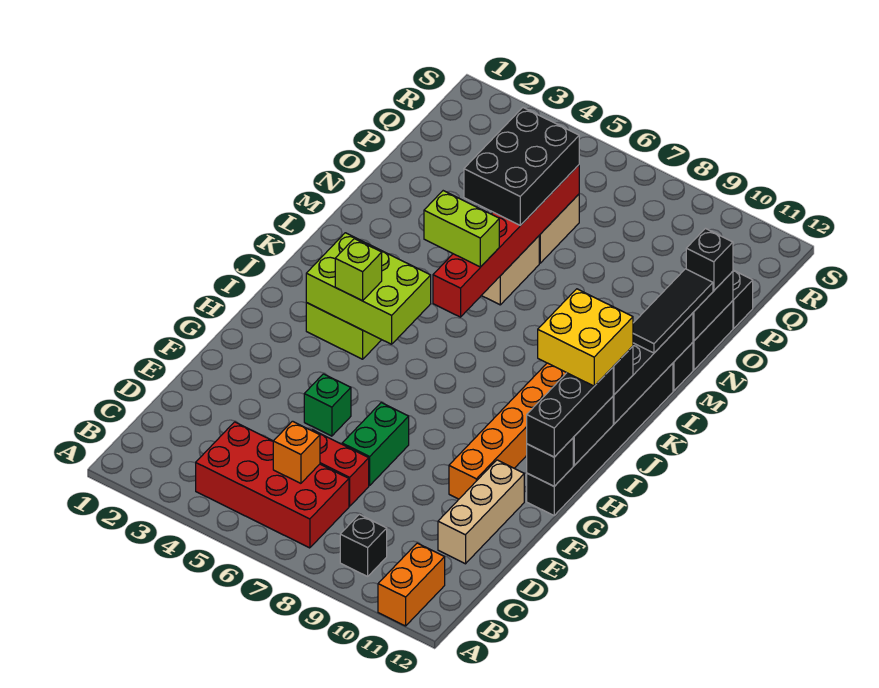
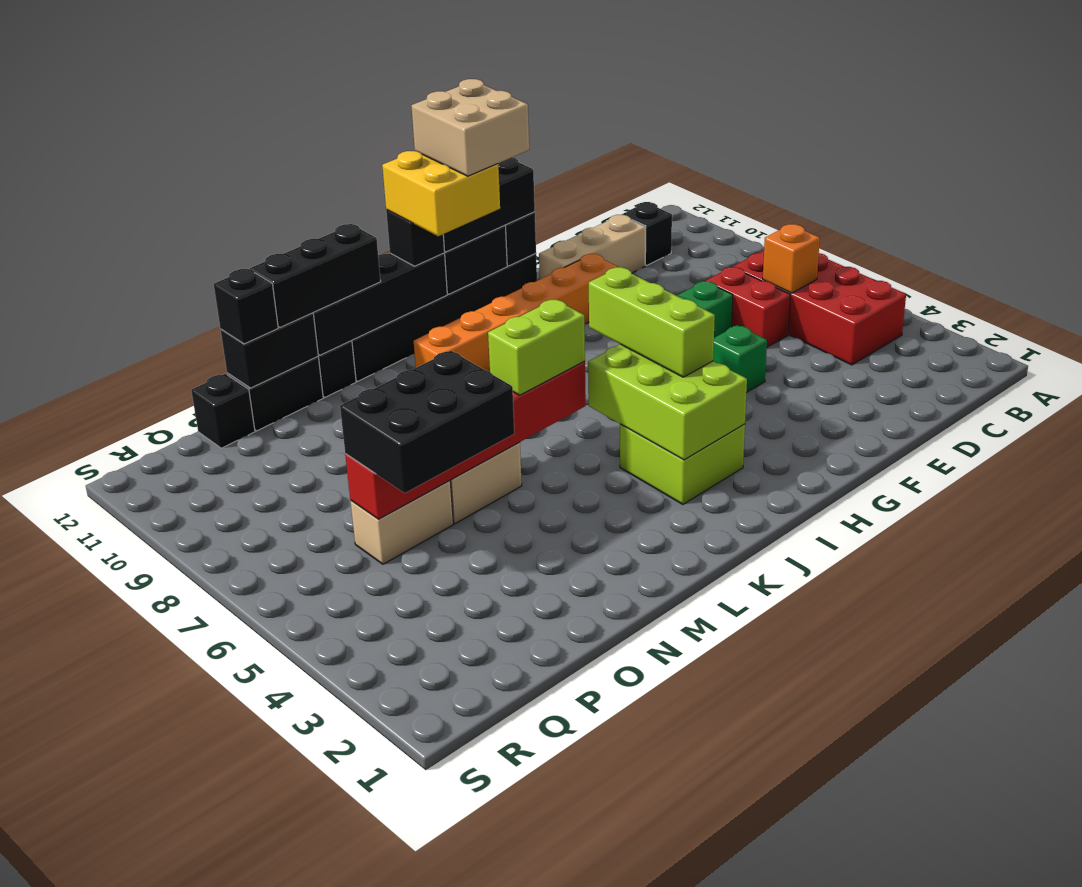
orange 1x2 brick [378,543,445,626] -> none
black 1x1 brick [340,514,387,576] -> black 1x1 brick moved to [622,202,672,265]
none -> tan 2x2 brick [411,79,529,176]
lime 1x1 brick [335,239,382,301] -> lime 1x3 brick [589,267,715,377]
lime 1x2 brick [424,191,499,267] -> lime 1x2 brick turned to [488,299,585,395]
black 1x3 tile [633,269,713,353] -> black 1x3 brick [250,224,381,328]

